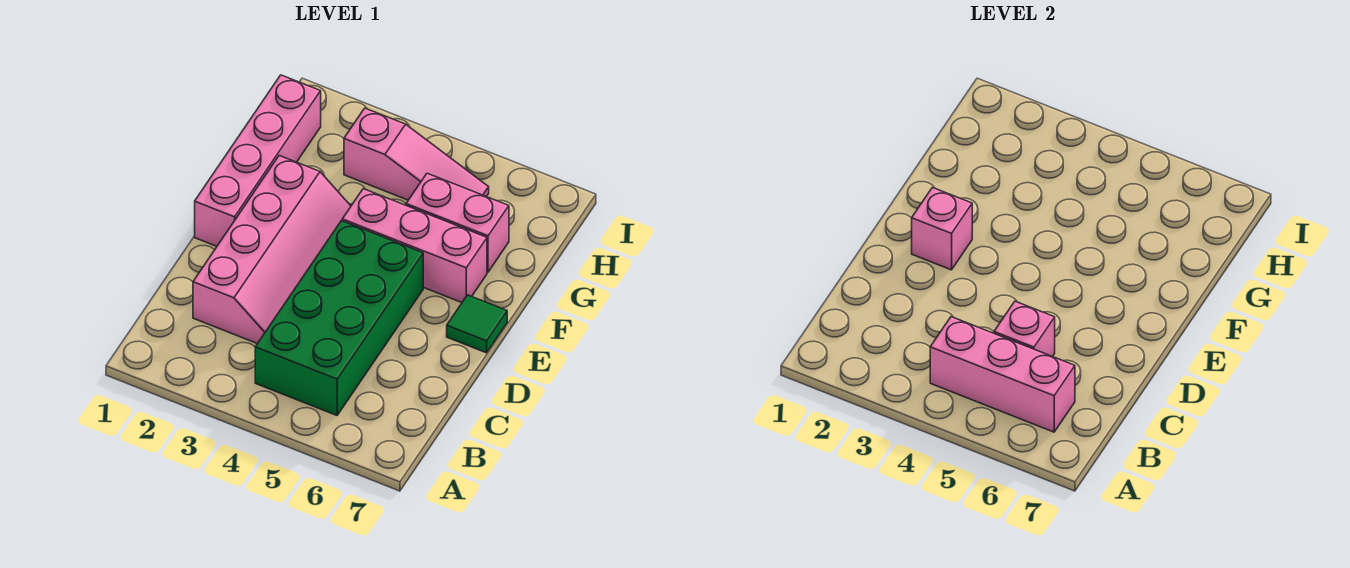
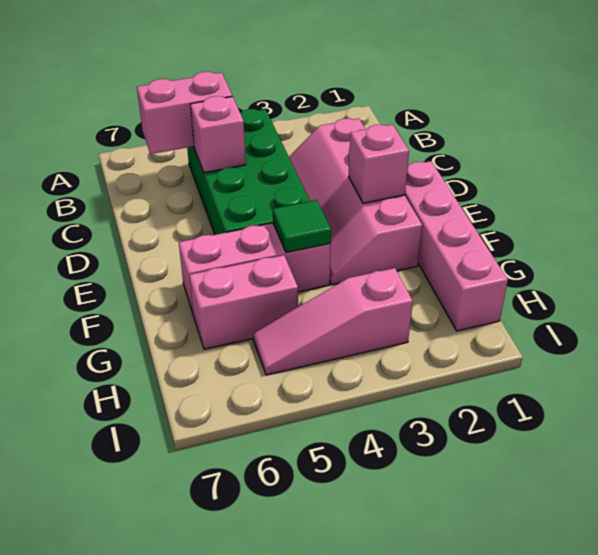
pink 1x3 brick [930,317,1075,432] -> pink 1x2 brick [137,72,232,154]
green 1x1 tile [447,295,507,353] -> green 1x1 tile moved to [273,200,331,252]

